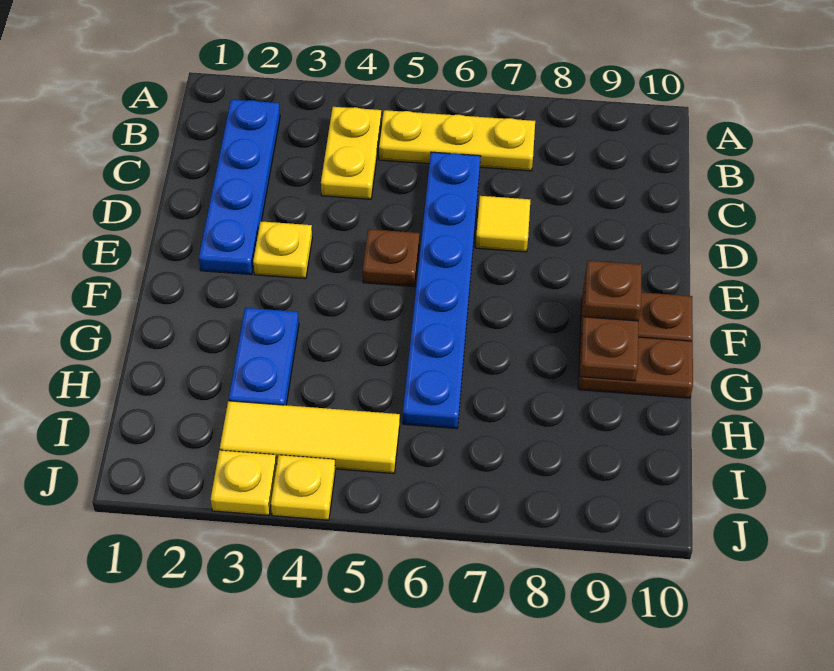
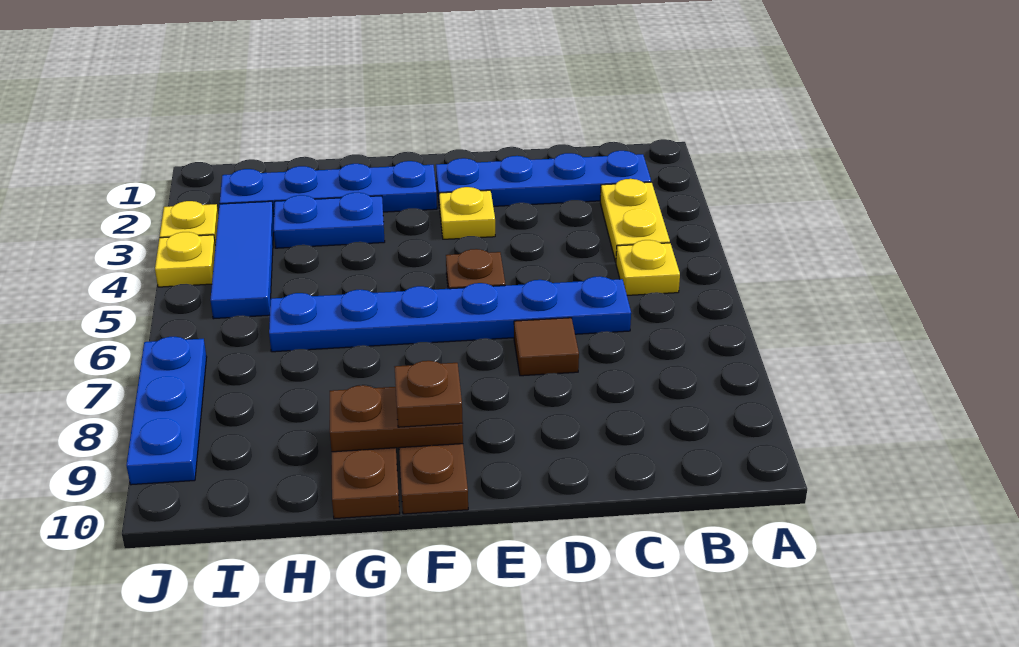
yellow 1x2 plate [321,107,381,199] -> yellow 1x2 plate turned to [600,179,670,262]
yellow 1x3 plate [379,110,535,171] -> yellow 1x1 plate [616,240,680,295]
yellow 1x1 tile [476,196,530,252] -> brown 1x1 tile [514,318,579,376]
none -> blue 1x4 plate [220,161,437,214]
yellow 1x3 tile [220,401,400,473] -> blue 1x3 tile [210,201,274,319]
none -> blue 1x3 plate [126,337,207,485]

